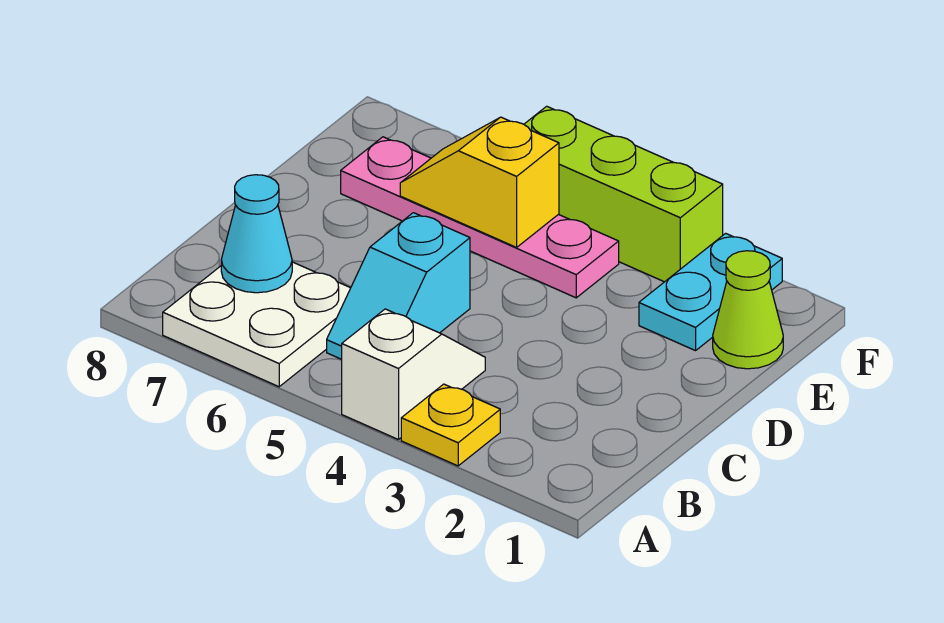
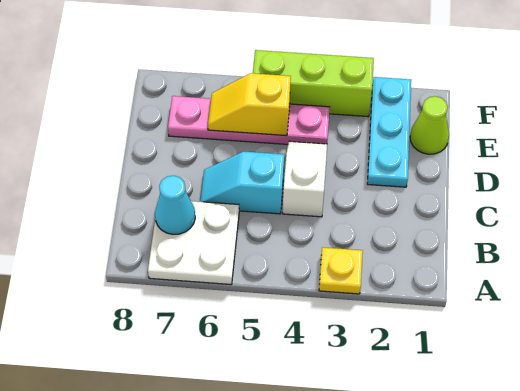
white 1x2 slope [342,309,485,440] -> white 1x2 slope moved to [283,141,327,217]
cyan 1x2 slope [327,213,470,359] -> cyan 1x2 slope turned to [200,151,284,214]
cyan 1x2 plate [639,233,782,351] -> cyan 1x3 plate [367,77,411,187]

